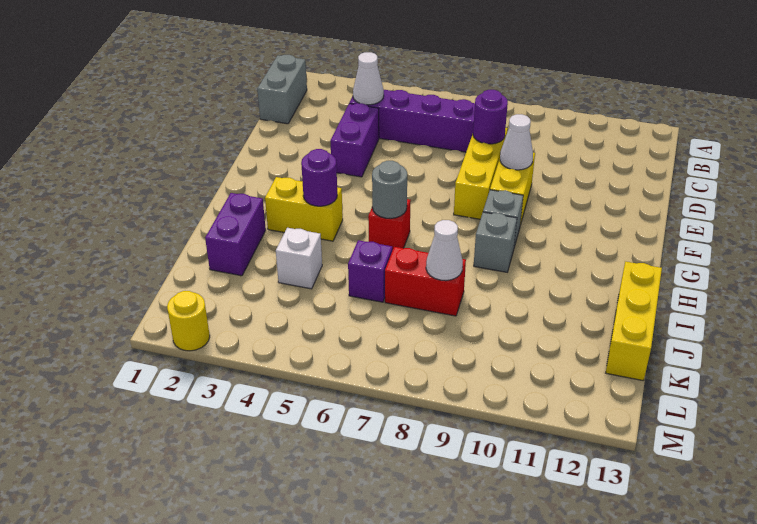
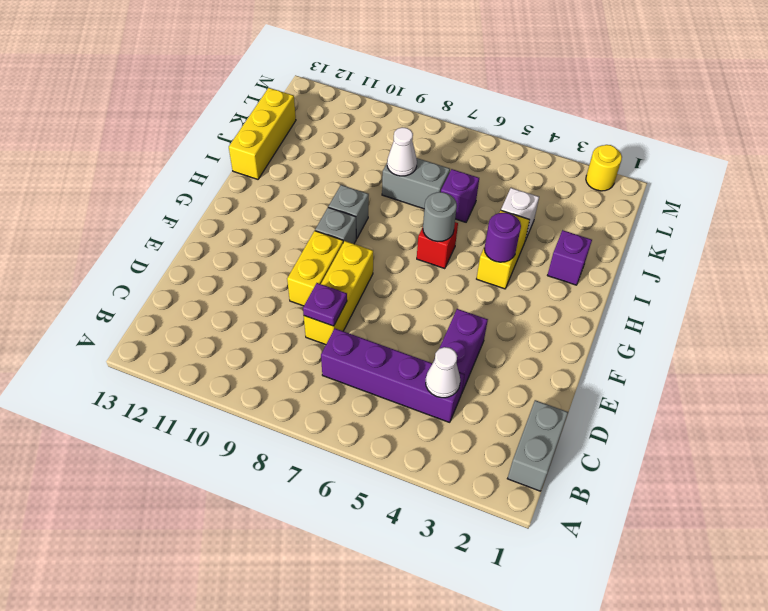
purple 1x1 round brick [473,90,508,144] -> purple 1x1 plate [303,283,347,326]
white 1x1 cone [500,114,533,170] -> none
yellow 1x2 brick [265,177,343,241] -> yellow 1x2 brick turned to [477,211,530,289]
purple 1x2 brick [205,193,266,276] -> purple 1x1 brick [547,230,592,285]
red 1x2 brick [385,247,466,316] -> grey 1x2 brick [382,158,450,209]

